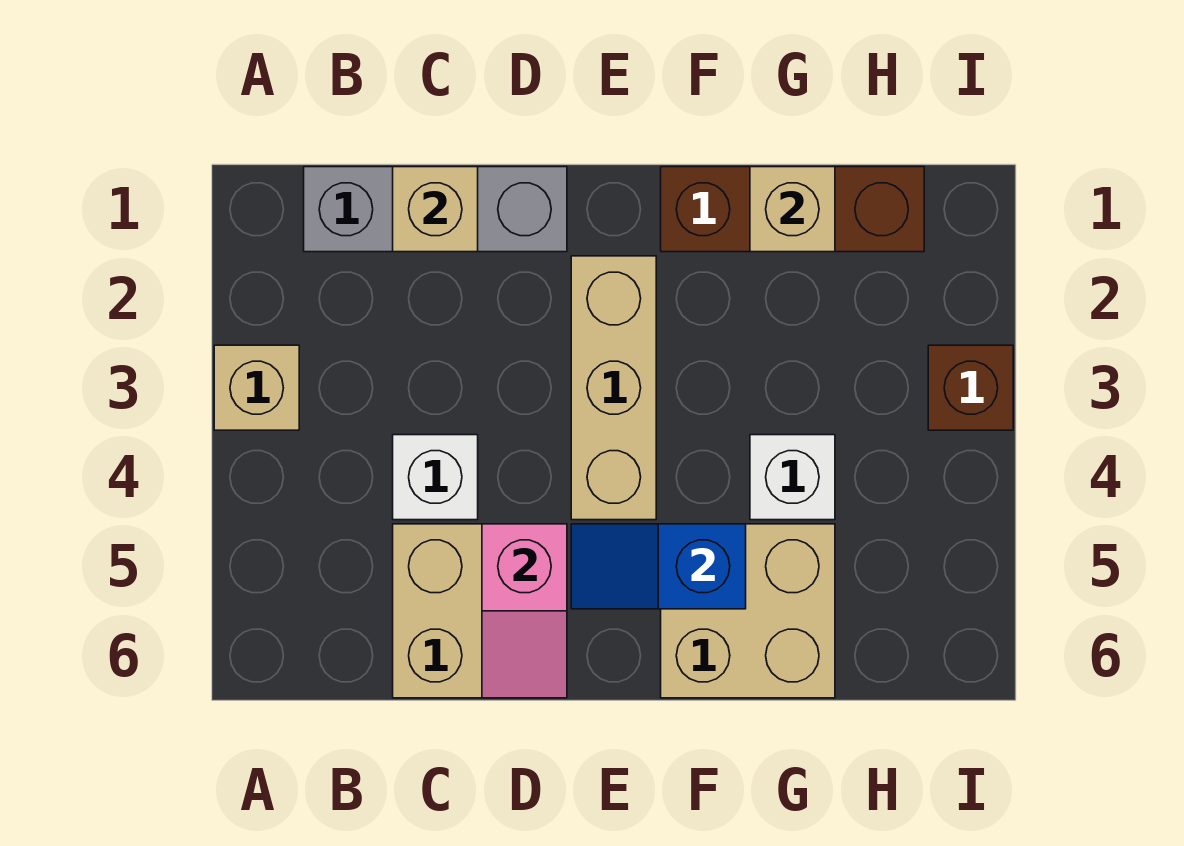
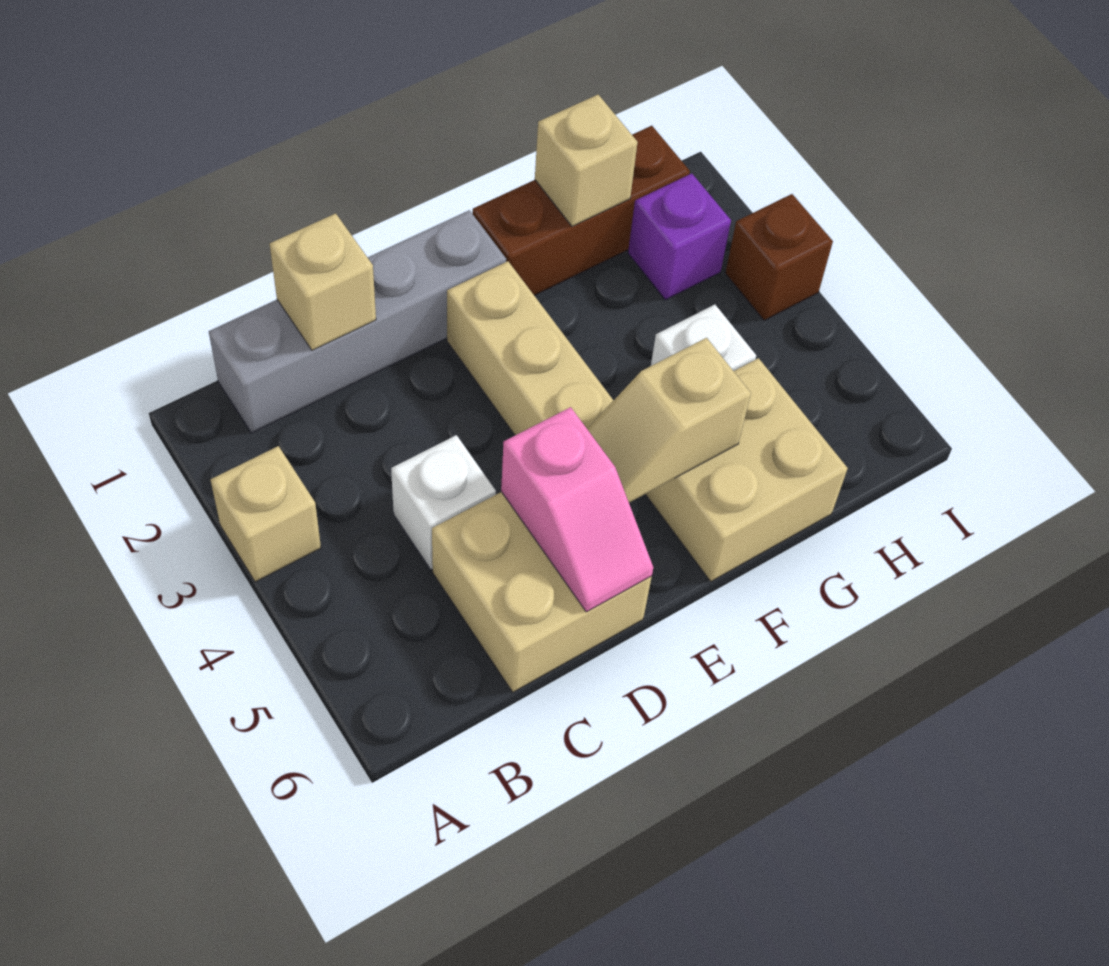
grey 1x3 brick [304,167,567,252] -> grey 1x4 brick [209,210,506,433]
blue 1x2 slope [571,524,746,609] -> tan 1x2 slope [587,338,751,502]
none -> purple 1x1 brick [628,174,731,300]

